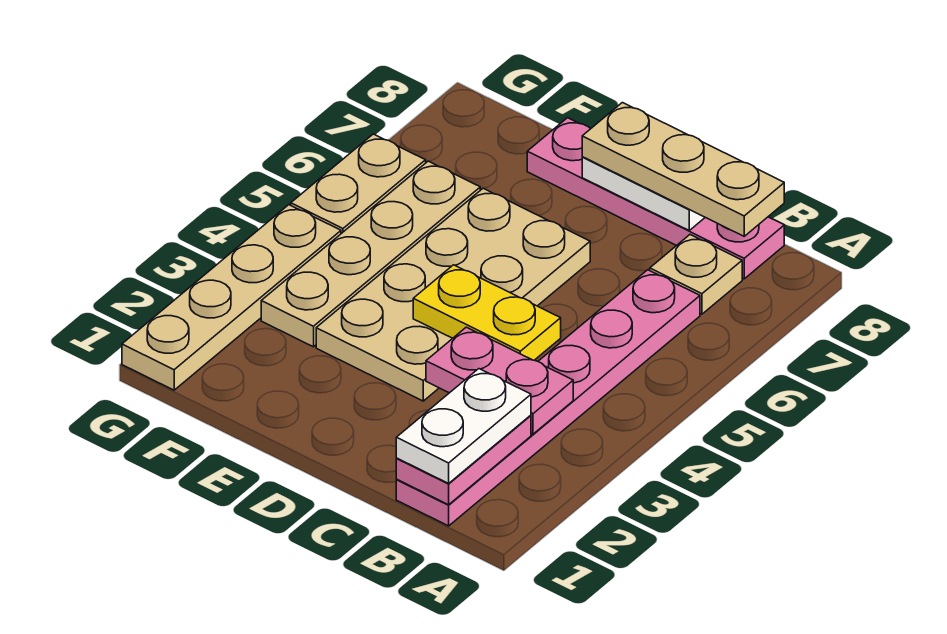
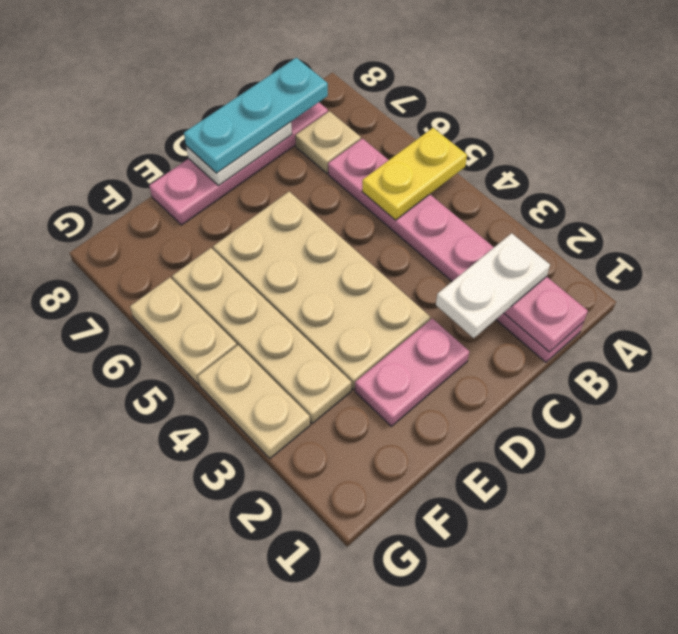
white 1x2 plate [396,369,531,483] -> white 1x2 plate turned to [436,233,550,338]
pink 1x2 plate [426,327,573,434] -> pink 1x2 plate moved to [355,318,469,426]
tan 1x3 plate [582,103,784,236] -> cyan 1x3 plate [184,58,328,173]
yellow 1x2 plate [413,265,561,360] -> yellow 1x2 plate moved to [362,128,467,220]
tan 1x4 plate [122,205,341,390] -> tan 1x2 plate [198,345,310,458]

